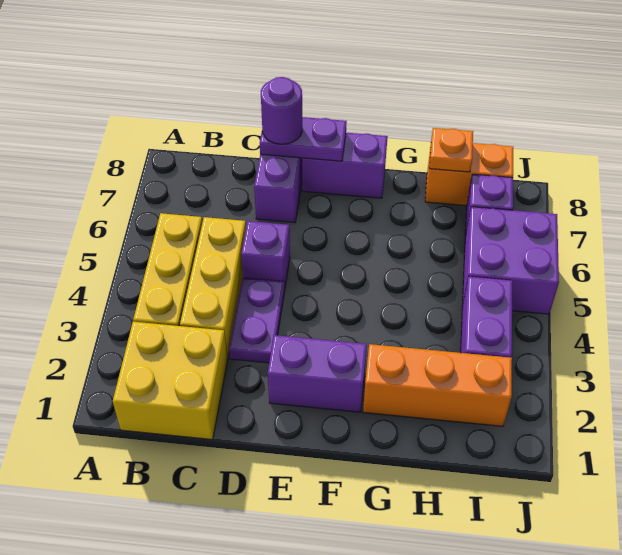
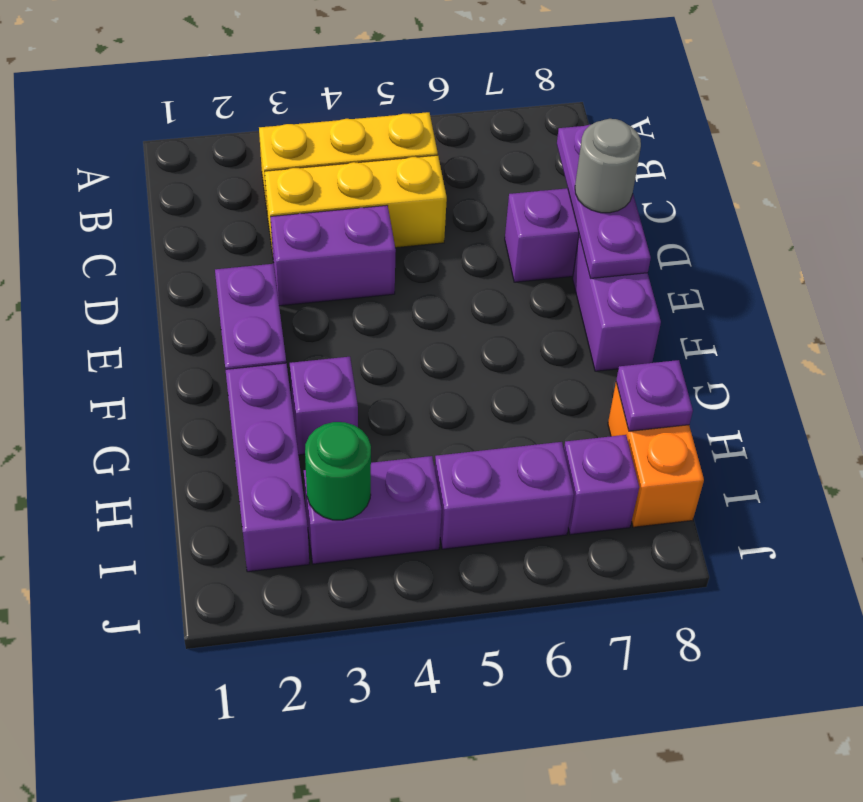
yellow 2x2 brick [113,322,228,440] -> none
purple 1x2 plate [229,278,285,363] -> purple 1x2 brick [270,205,396,306]
purple 1x1 brick [241,221,290,286] -> purple 1x1 brick moved to [290,357,358,455]
purple 1x2 plate [260,117,347,161] -> purple 1x3 plate [557,125,651,278]
purple 1x1 round brick [261,77,302,144] -> grey 1x1 round brick [575,119,641,213]
orange 1x3 brick [363,344,512,426] -> purple 1x3 brick [225,363,309,572]
orange 1x1 plate [429,128,473,172] -> purple 1x1 plate [616,360,693,431]
none -> green 1x1 round brick [305,422,371,520]
purple 2x2 brick [462,207,559,314] -> purple 1x2 brick [435,442,574,549]

